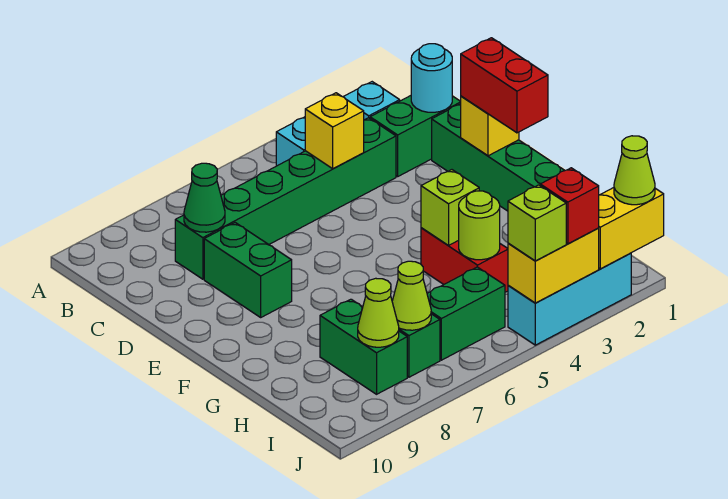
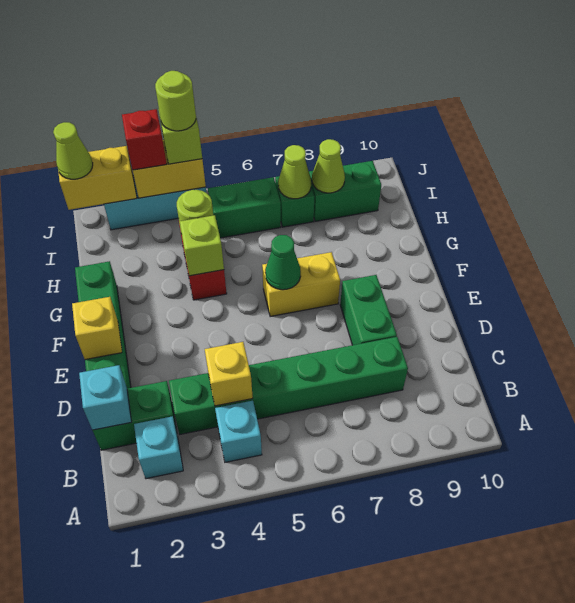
cyan 1x1 round brick [411,44,452,112] -> cyan 1x1 brick [79,365,131,430]
green 1x1 cone [184,163,225,232] -> green 1x1 cone moved to [265,235,301,290]
red 1x2 brick [461,38,548,133] -> none
none -> yellow 1x2 brick [262,252,340,317]
green 1x2 brick [320,299,407,394] -> green 1x2 brick turned to [309,161,381,221]
none -> lime 1x1 round brick [155,71,196,131]

